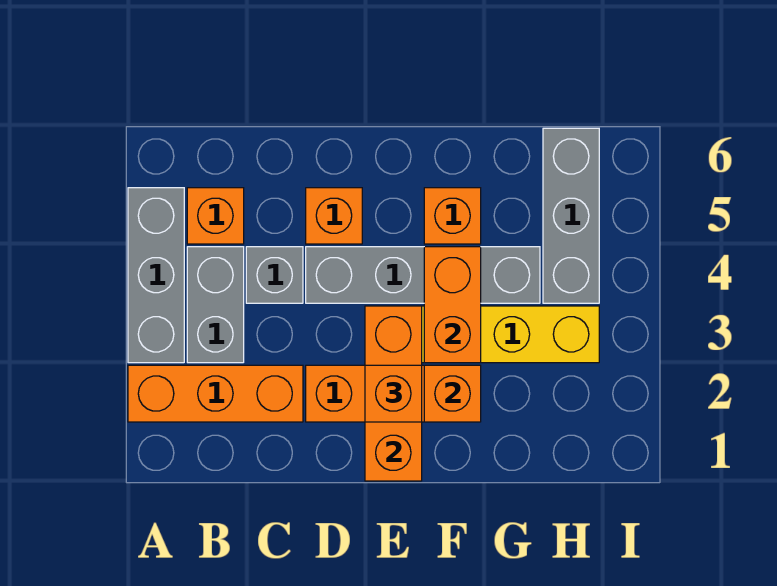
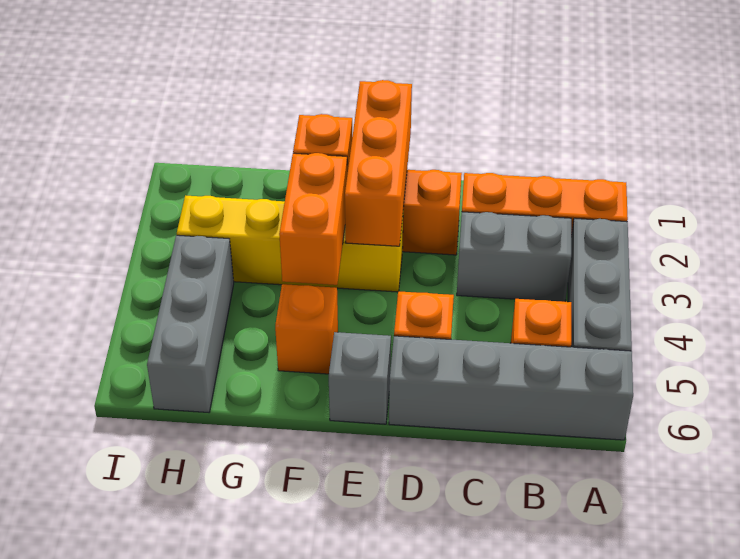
grey 1x2 brick [187,247,244,363] -> grey 1x2 brick turned to [457,212,571,302]
grey 1x1 brick [246,247,303,303] -> grey 1x1 brick moved to [329,332,391,424]
grey 1x4 brick [306,247,540,303] -> grey 1x4 brick moved to [389,336,633,440]
orange 1x1 brick [365,365,422,422] -> none

